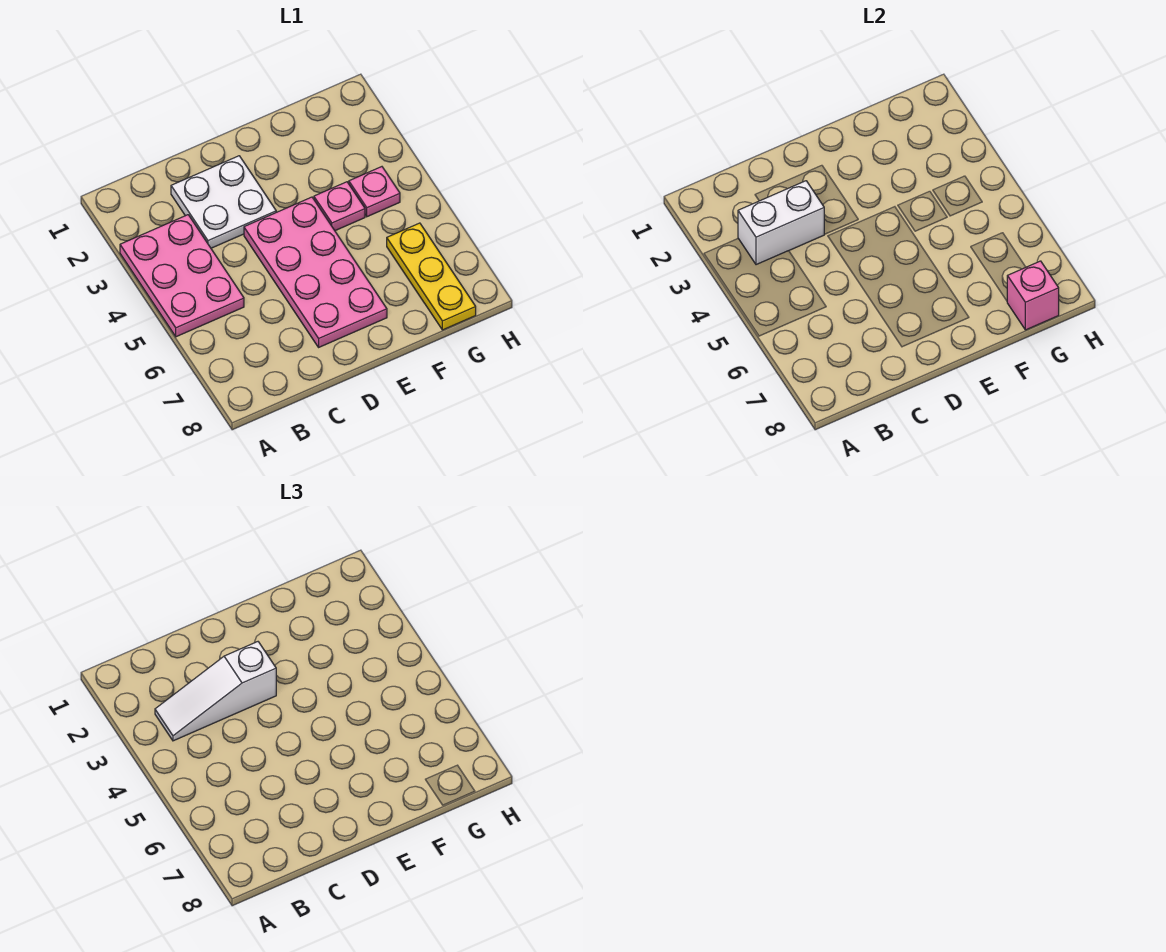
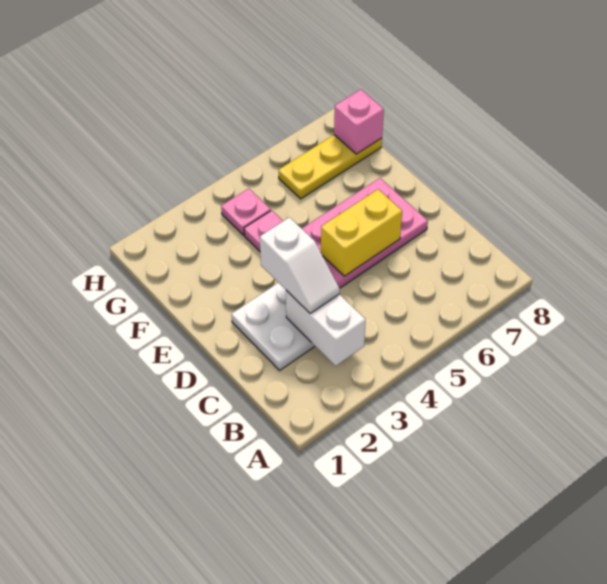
pink 2x3 plate [120,215,244,337] -> none
white 1x3 slope [155,642,276,741] -> white 1x2 slope [260,217,340,313]
none -> yellow 1x2 brick [321,189,402,276]

